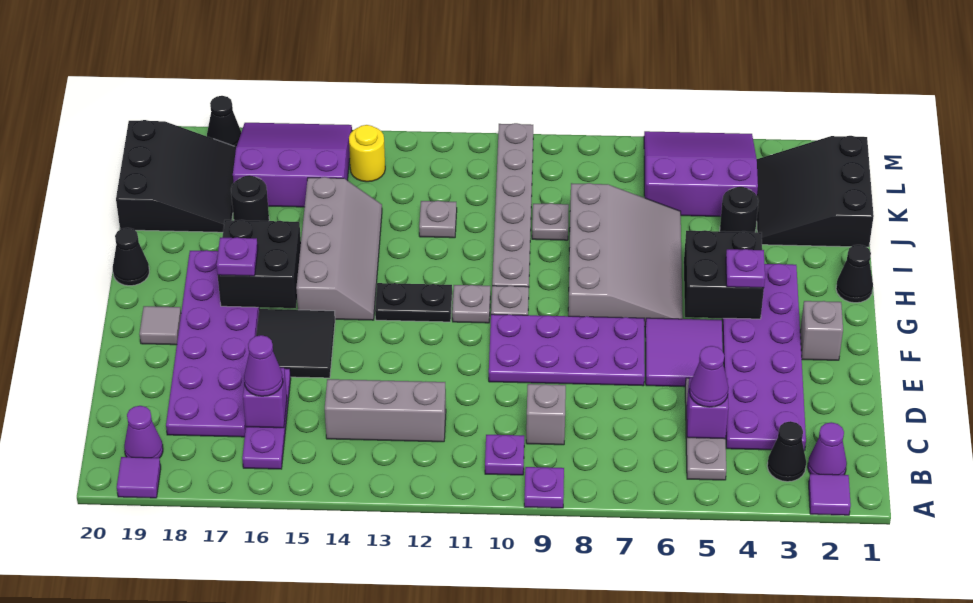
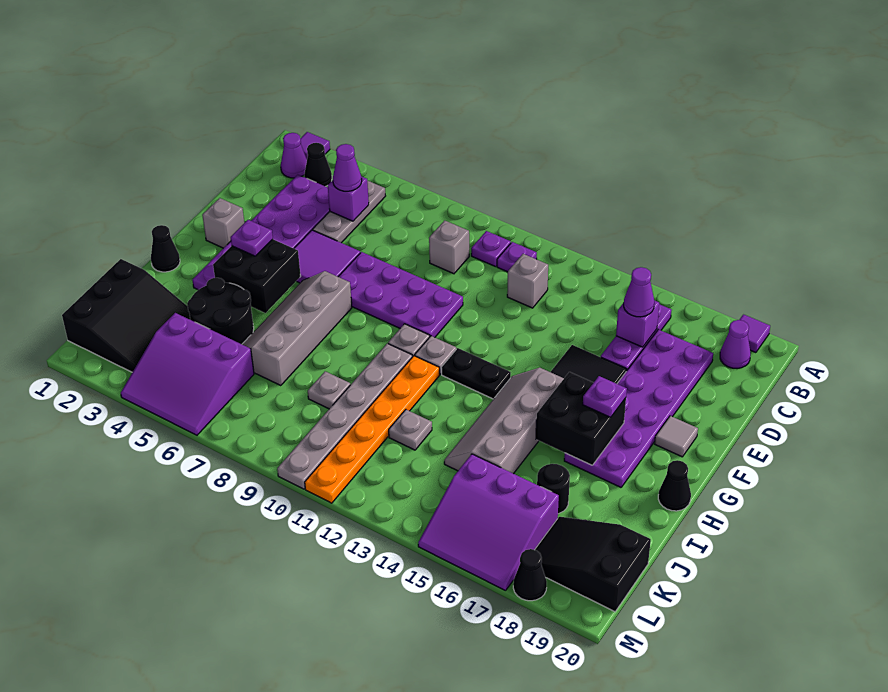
purple 1x1 plate [524,467,564,508] -> purple 1x1 plate moved to [497,242,537,272]
grey 1x3 brick [325,379,446,442] -> grey 1x1 brick [507,254,548,308]
grey 3x4 slope [568,183,683,327] -> grey 2x4 slope [242,271,352,386]
none -> orange 1x6 plate [305,356,440,503]
black 1x1 round brick [720,187,759,232] -> black 2x2 round brick [187,278,254,344]
black 3x3 slope [116,120,236,232] -> black 2x3 slope [535,517,651,612]
yellow 1x1 round brick [349,125,385,182] -> none

